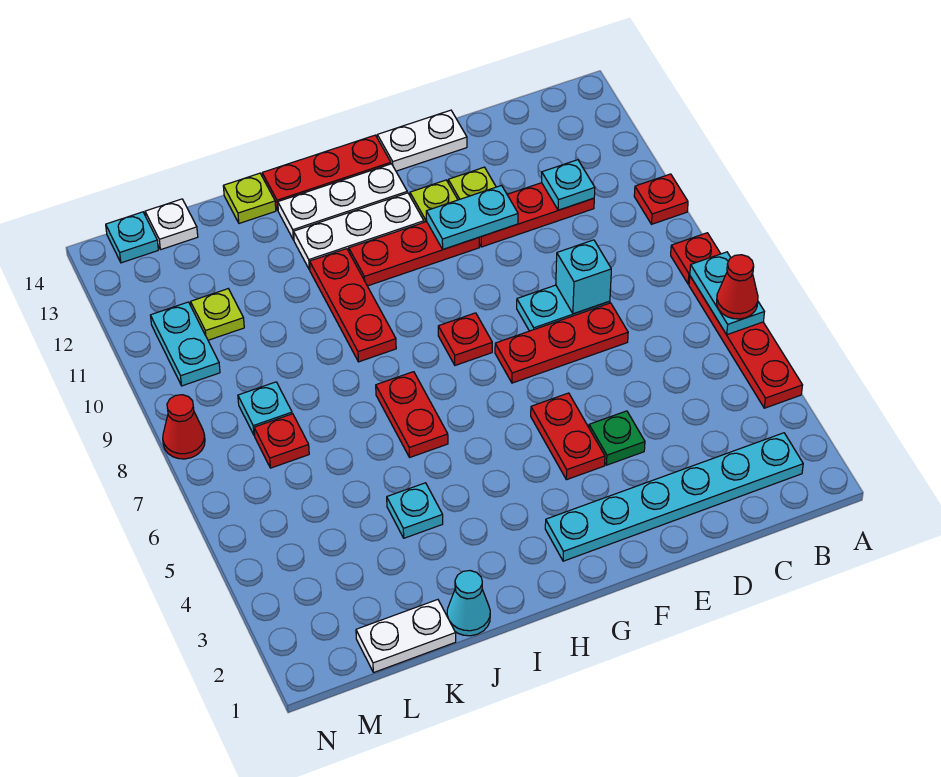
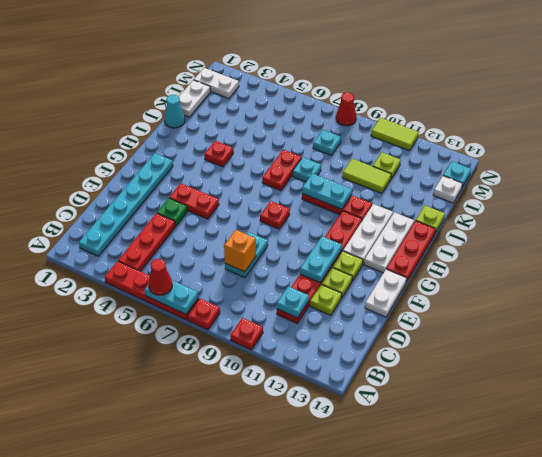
red 1x3 plate [495,303,628,383] -> red 1x3 plate moved to [118,213,175,271]
cyan 1x1 brick [556,240,611,314] -> orange 1x1 brick [224,230,256,272]
none -> lime 1x1 plate [310,285,342,315]
red 1x2 plate [376,372,448,457] -> red 1x2 plate turned to [262,150,302,191]
cyan 1x1 plate [387,483,443,538] -> cyan 1x1 plate moved to [293,157,321,182]
none -> lime 1x2 tile [342,159,391,193]
red 1x1 plate [254,414,309,468] -> red 1x1 plate moved to [204,141,233,167]
none -> white 1x2 plate [194,68,239,99]
cyan 1x2 plate [150,302,220,386] -> cyan 1x2 plate moved to [302,173,352,209]
none -> lime 1x2 tile [371,118,419,151]

